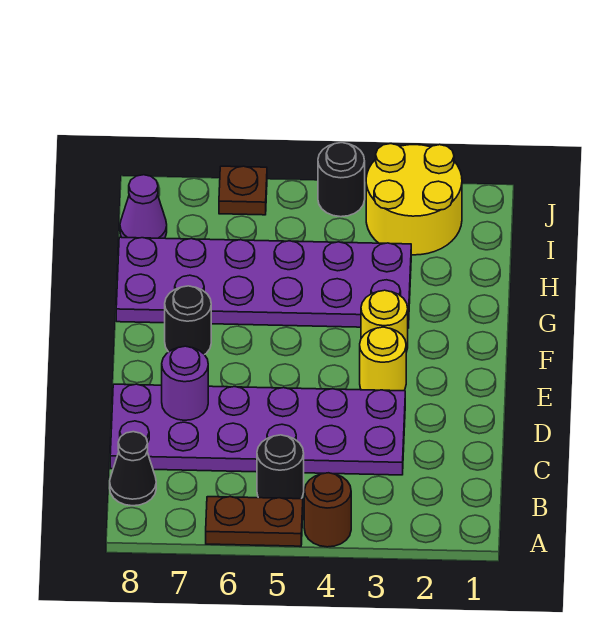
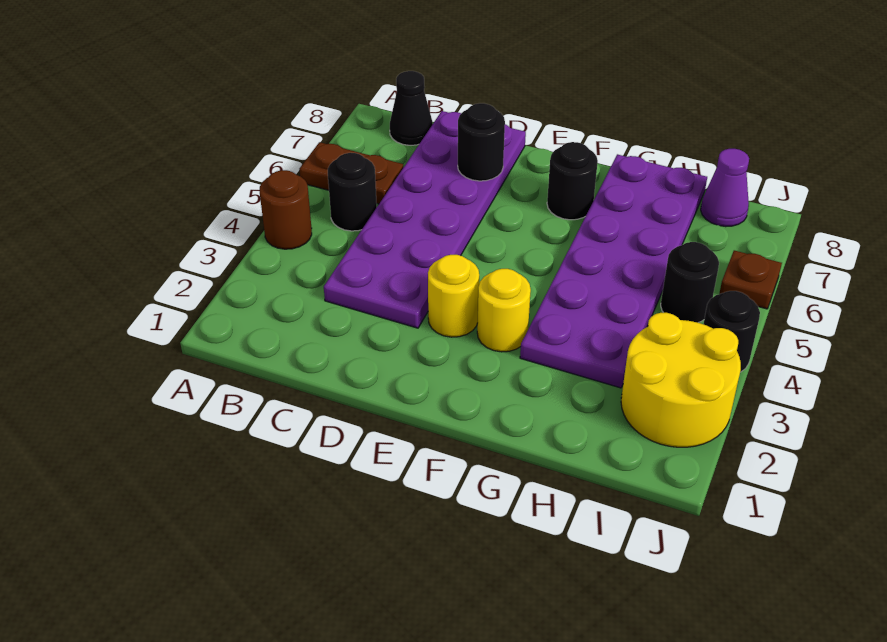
brown 1x2 plate [206,497,303,546] -> brown 1x2 plate turned to [300,142,404,204]
purple 1x1 round brick [162,346,208,420] -> black 1x1 round brick [458,103,505,181]
none -> black 1x1 round brick [661,242,719,323]

